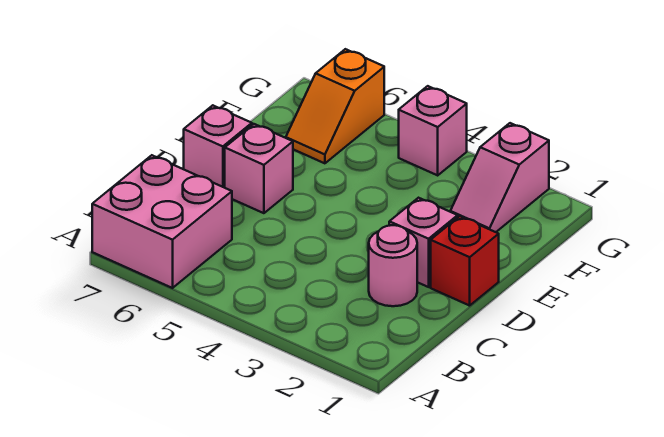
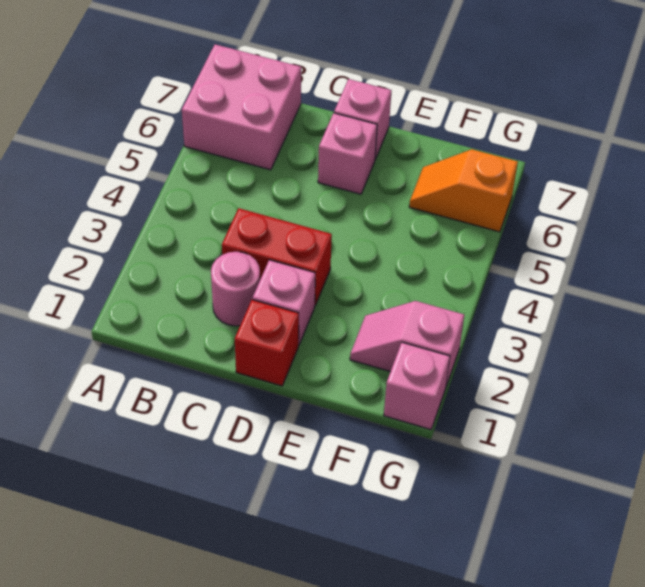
none -> red 1x2 brick [222,208,332,305]
pink 1x1 brick [399,86,467,175] -> pink 1x1 brick moved to [384,342,450,430]

